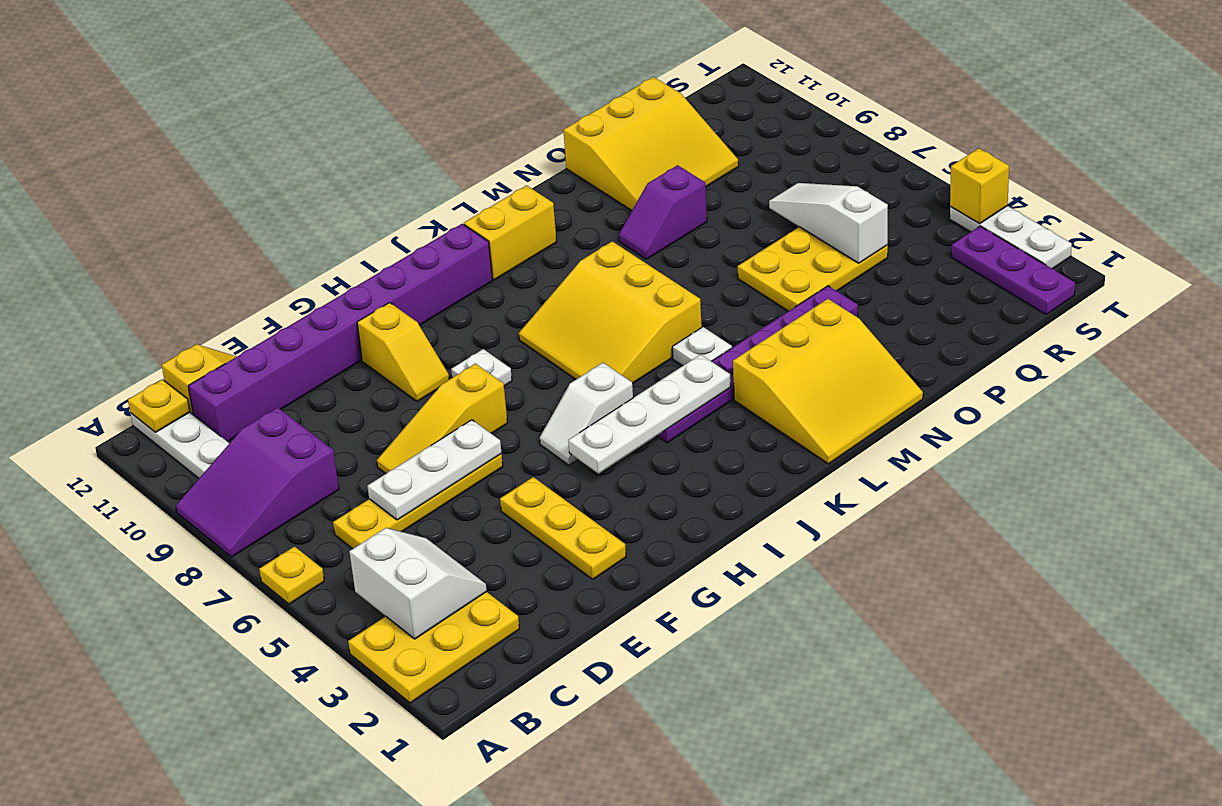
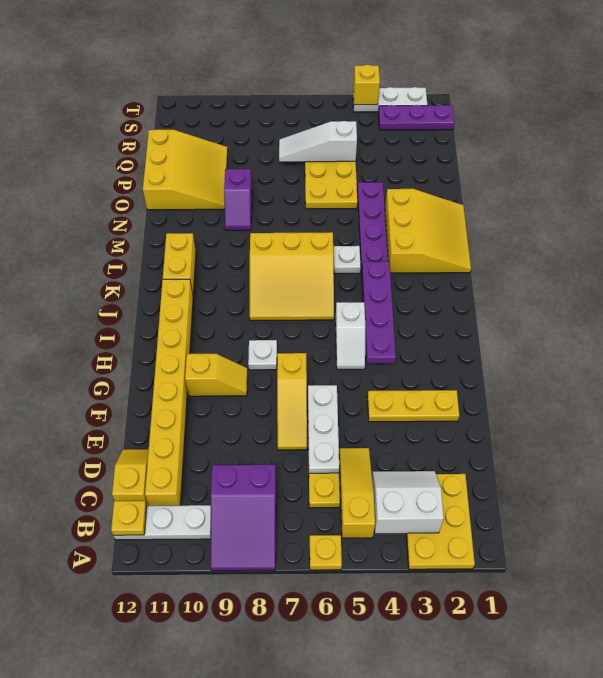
none -> yellow 1x3 slope [339,448,375,538]
purple 1x8 brick [188,224,492,442] -> yellow 1x8 brick [145,279,193,506]
white 1x4 plate [568,354,731,474] -> purple 1x4 plate [362,261,396,363]

